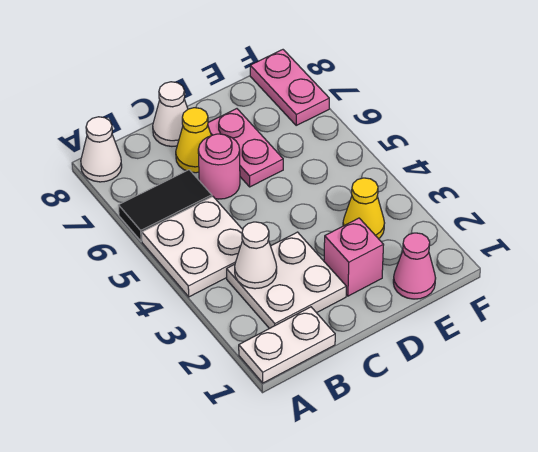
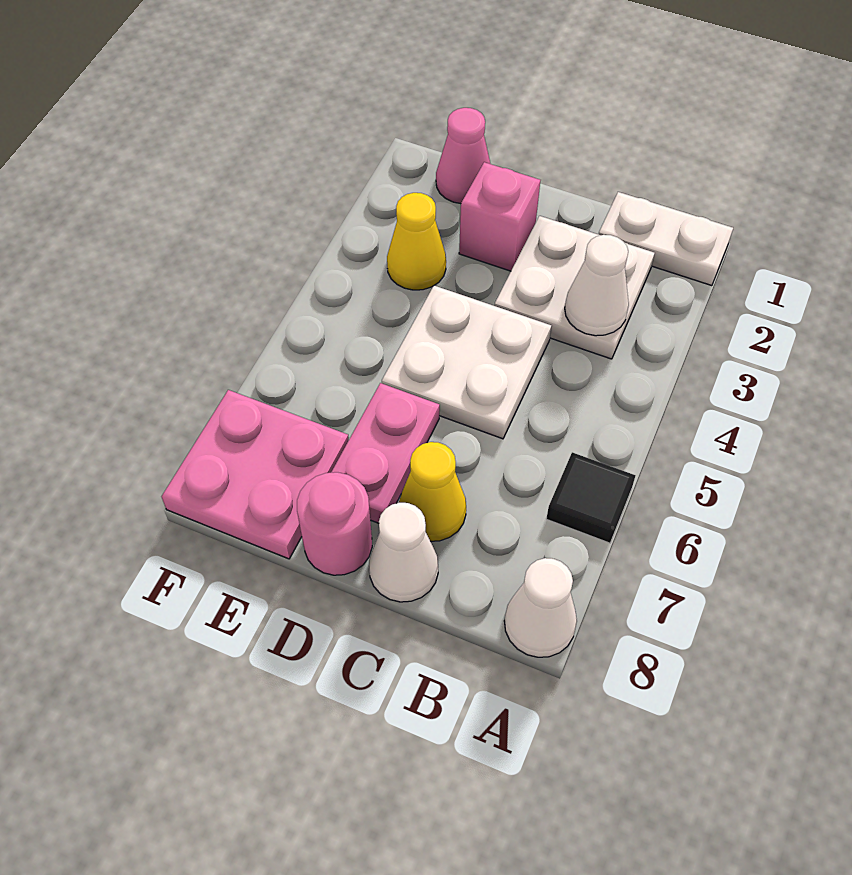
white 2x2 plate [142,196,243,297] -> white 2x2 plate moved to [382,285,552,439]
black 1x2 tile [118,170,212,242] -> black 1x1 tile [546,452,636,543]
pink 1x1 round brick [198,134,240,199] -> pink 1x1 round brick moved to [297,472,372,575]
pink 1x2 plate [250,50,329,125] -> pink 2x2 plate [162,390,349,559]

